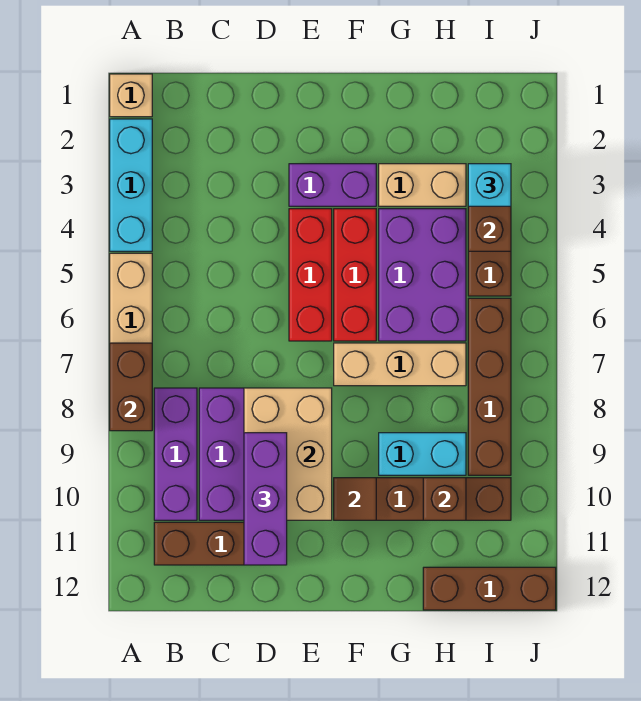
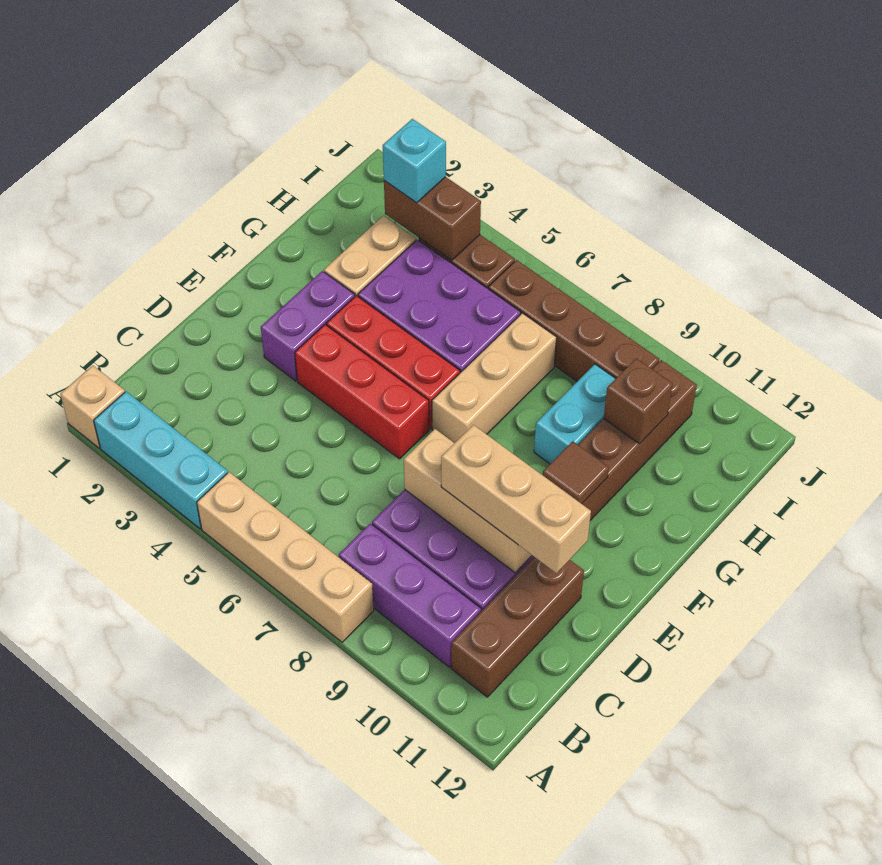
brown 1x2 brick [110,343,152,431] -> none
tan 2x3 brick [244,388,332,520] -> tan 1x3 brick [404,429,532,573]
purple 1x3 brick [244,433,287,565] -> tan 1x3 brick [441,425,591,573]
brown 1x3 brick [423,567,556,610] -> none

